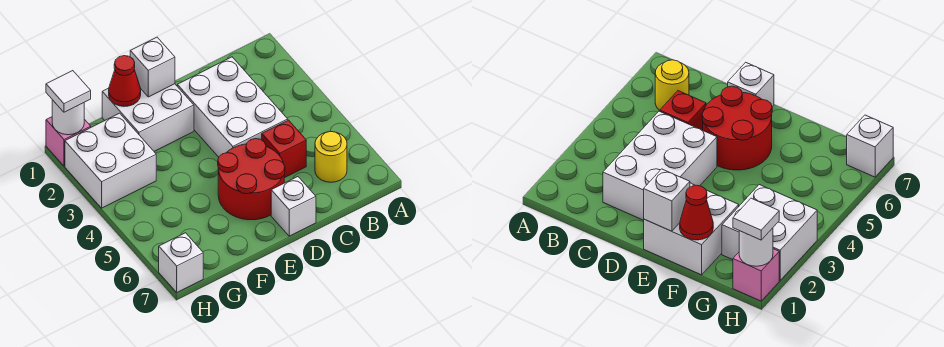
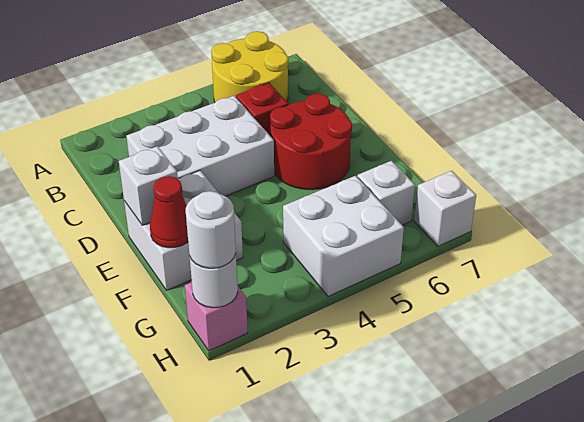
yellow 1x1 round brick [315,131,347,182] -> yellow 2x2 round brick [211,31,288,102]
white 1x1 brick [271,177,316,236] -> white 1x1 brick moved to [357,161,415,225]
white 2x2 brick [65,113,156,208] -> white 2x2 brick moved to [283,176,404,296]
white 1x1 tile [46,71,91,112] -> white 1x1 round brick [186,191,236,268]

